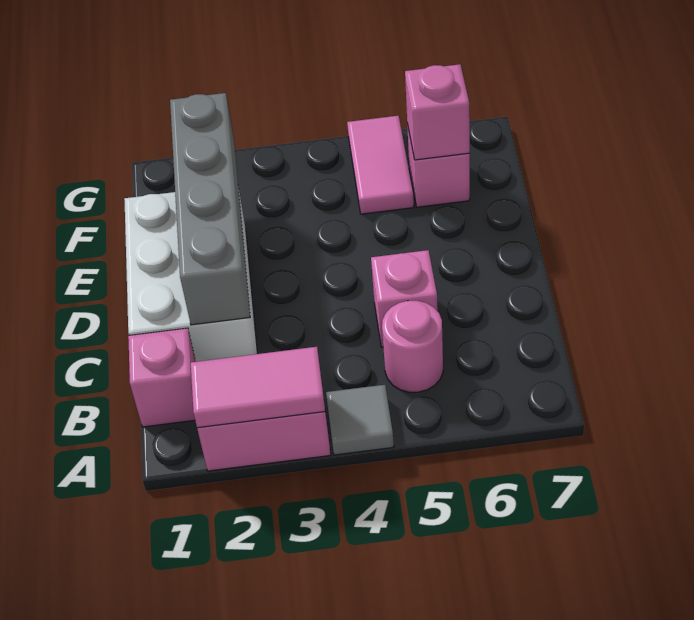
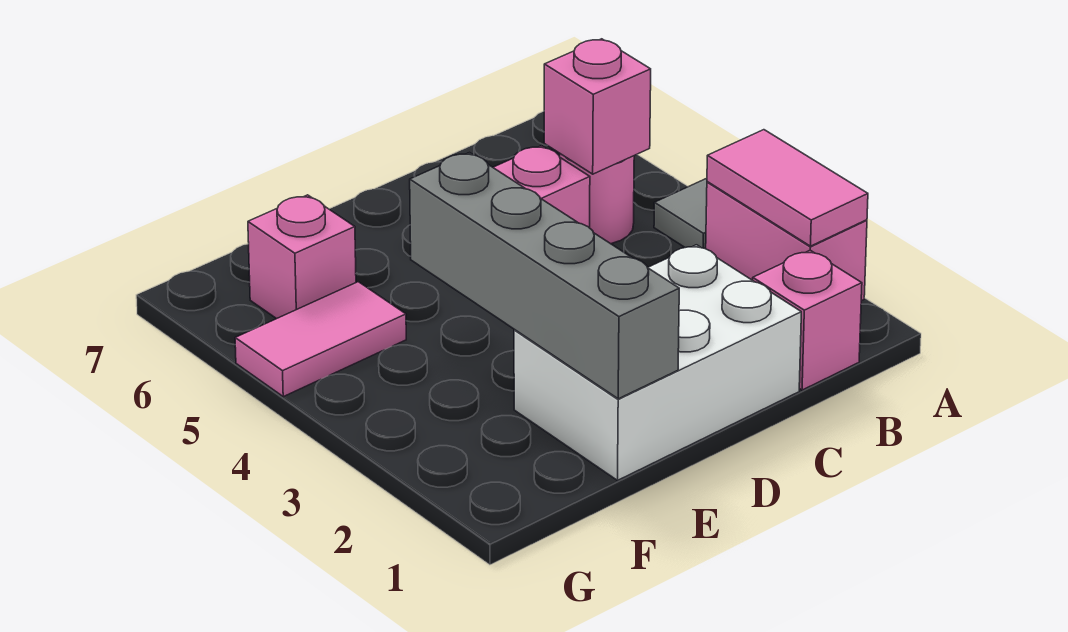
grey 1x4 brick [170,93,250,325] -> grey 1x4 brick turned to [410,153,679,399]
pink 1x1 brick [405,64,470,160] -> pink 1x1 brick moved to [544,39,651,174]

